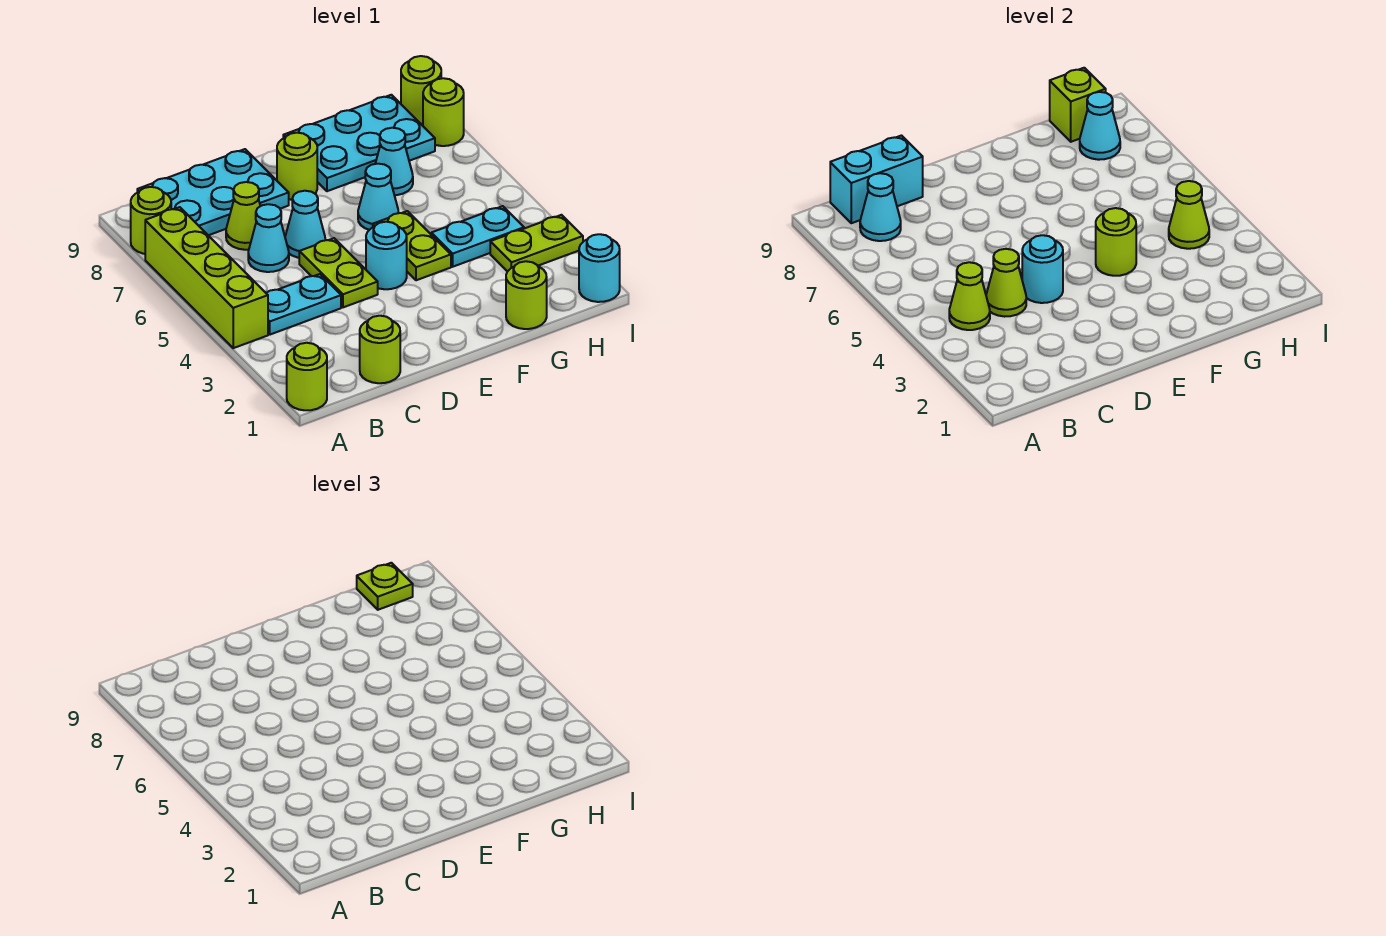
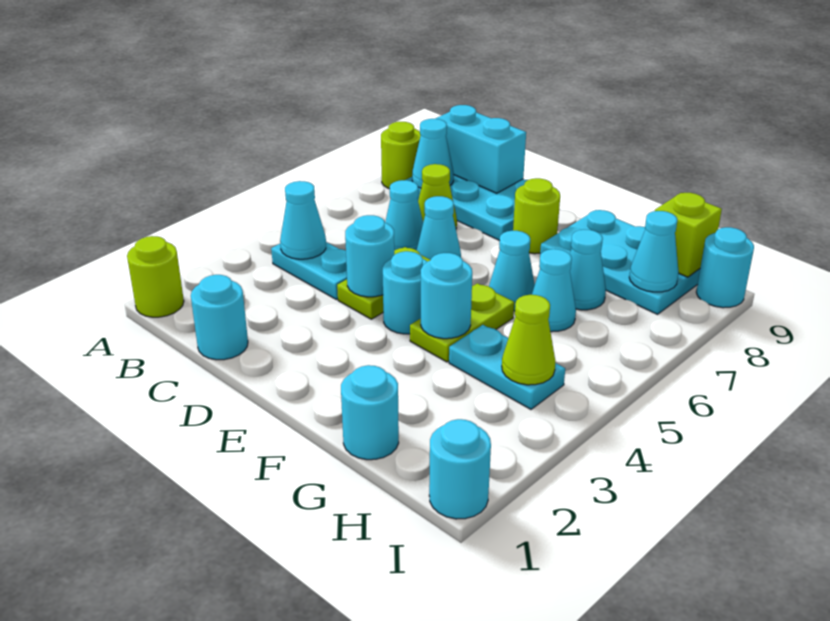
lime 1x4 brick [145,207,268,348] -> none
lime 1x1 cone [949,262,990,330] -> cyan 1x1 cone [280,181,326,259]
lime 1x1 round brick [360,316,400,383] -> cyan 1x1 round brick [191,275,248,360]
lime 1x1 cone [986,249,1026,317] -> none
lime 1x1 round brick [1096,208,1136,276] -> cyan 1x1 round brick [421,253,472,339]
lime 1x1 round brick [506,261,547,329] -> cyan 1x1 round brick [341,365,399,460]
none -> cyan 1x1 cone [532,249,576,332]
lime 1x2 plate [490,215,583,272] -> none
lime 1x1 plate [357,563,413,610] -> none
lime 1x1 round brick [423,78,464,146] -> none
lime 1x1 round brick [401,56,441,124] -> cyan 1x1 round brick [696,227,754,308]

